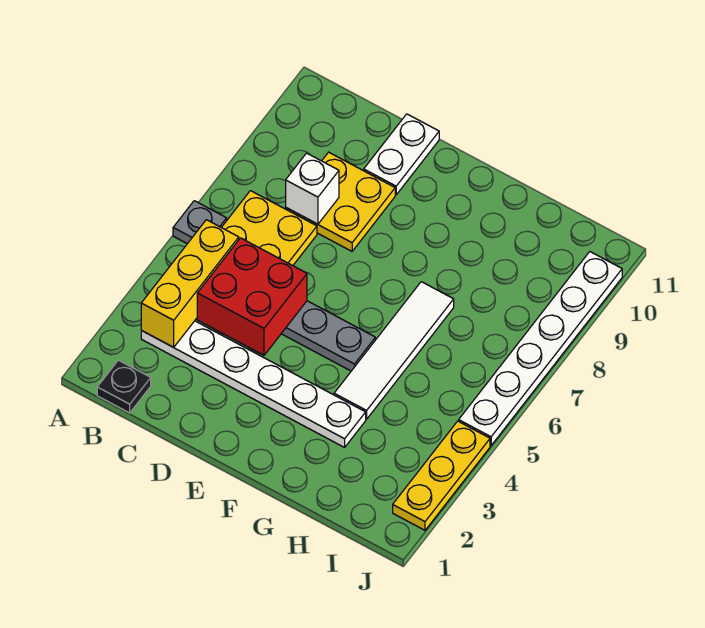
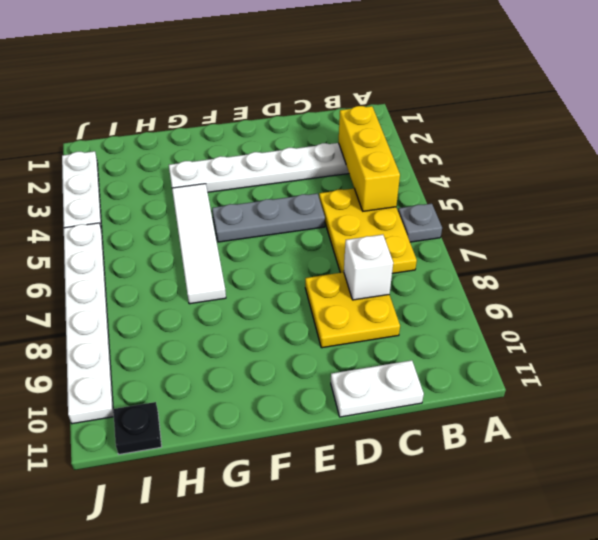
black 1x1 plate [97,360,151,413] -> black 1x1 plate moved to [113,402,162,454]
red 2x2 brick [197,238,307,355] -> none
white 1x2 plate [364,114,439,195] -> white 1x2 plate turned to [331,360,424,417]
yellow 1x3 plate [393,421,490,530] -> white 1x3 plate [62,151,102,231]

